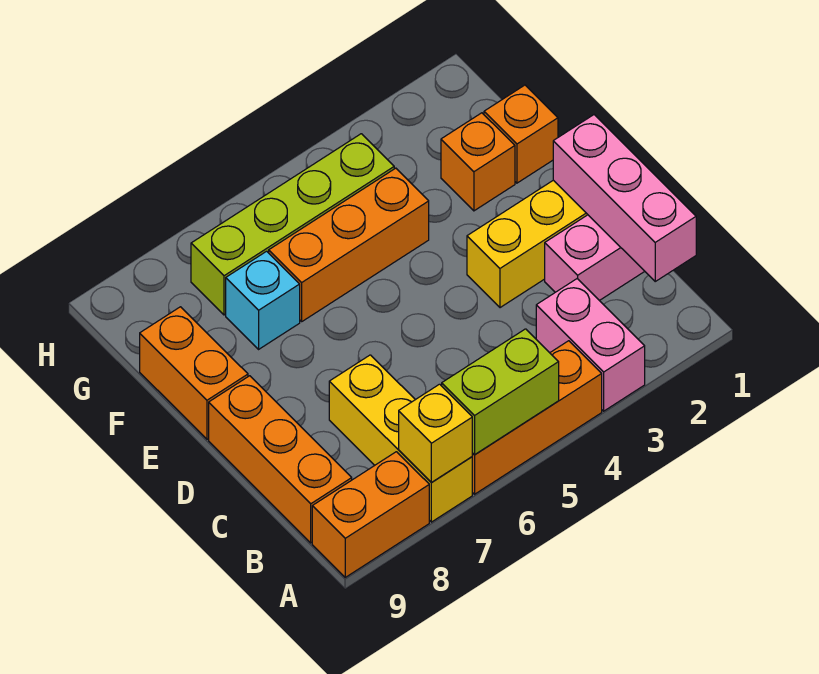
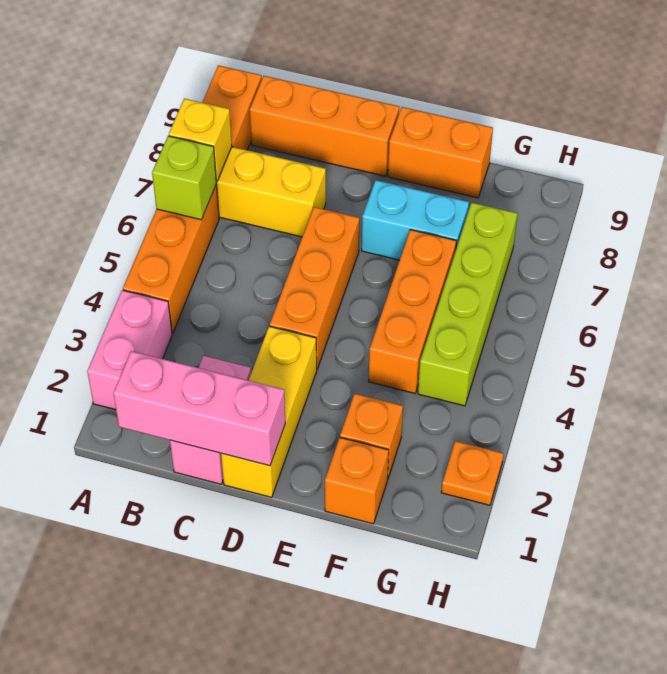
pink 1x2 brick [536,279,645,411] -> pink 1x2 brick turned to [87,290,172,410]
lime 1x2 brick [442,329,559,455] -> lime 1x1 brick [152,136,216,220]
none -> orange 1x3 brick [270,207,359,369]
cyan 1x1 brick [226,251,300,349] -> cyan 1x2 brick [362,180,469,260]
none -> orange 1x1 plate [441,441,504,505]

